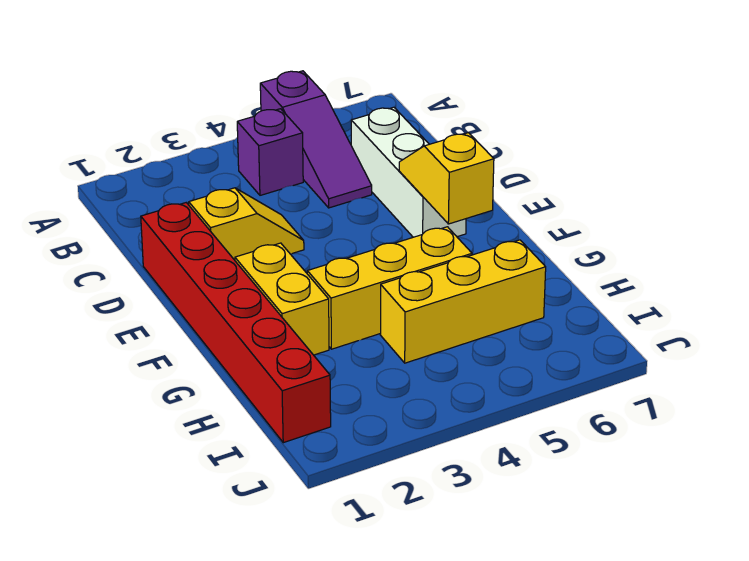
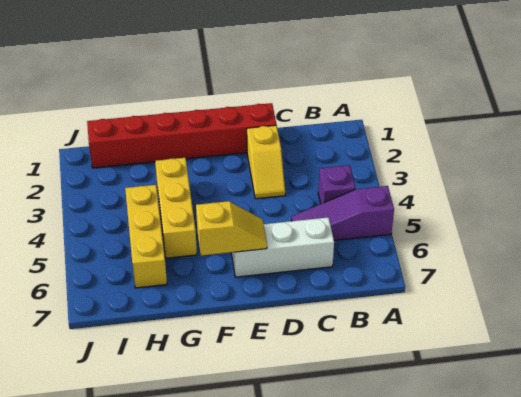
yellow 1x2 brick [235,243,329,355] -> none

